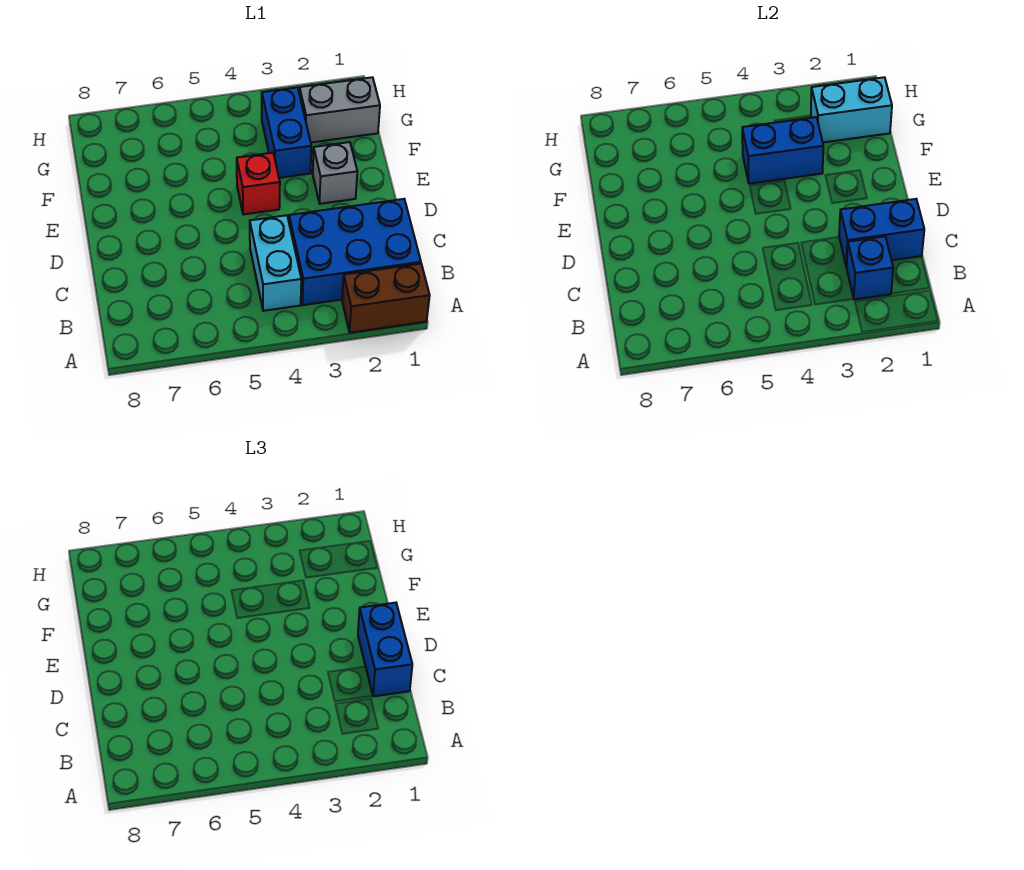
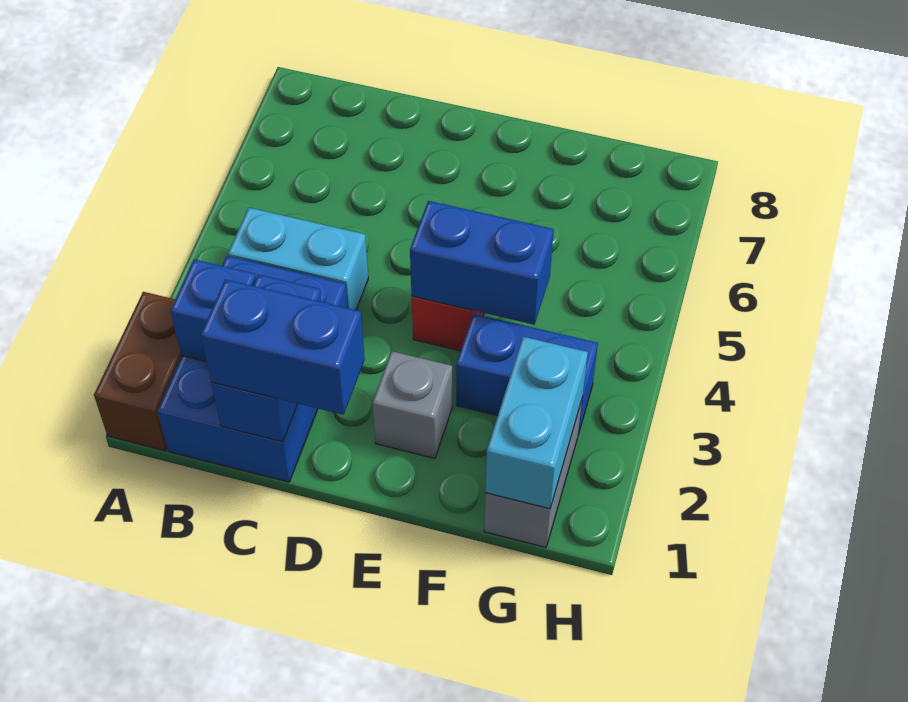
blue 1x2 brick [742,117,823,184] -> blue 1x2 brick turned to [410,201,554,325]

